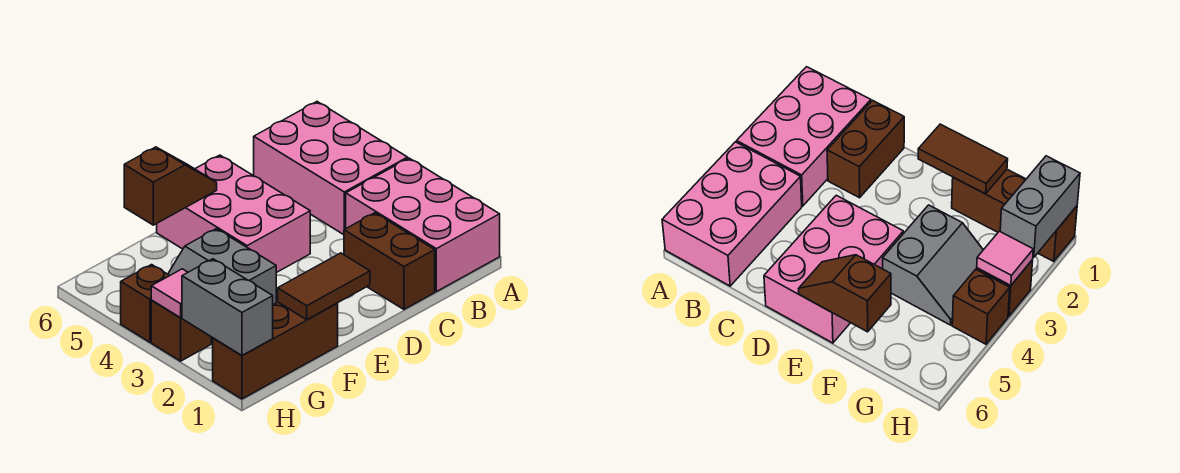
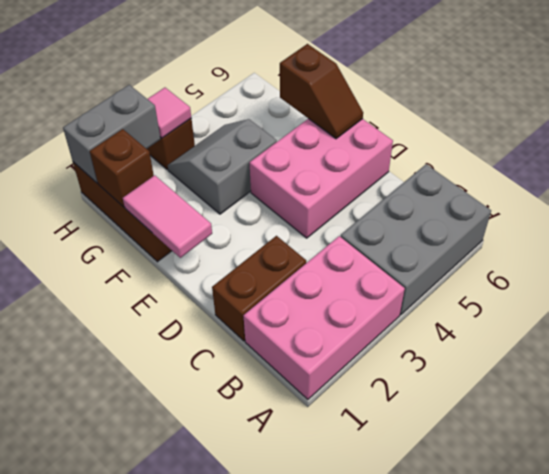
pink 2x3 brick [254,102,408,235] -> grey 2x3 brick [341,164,491,315]
brown 1x2 tile [278,253,370,320] -> pink 1x2 tile [123,175,212,258]
brown 1x1 brick [121,265,170,342] -> brown 1x1 brick moved to [90,129,154,207]

